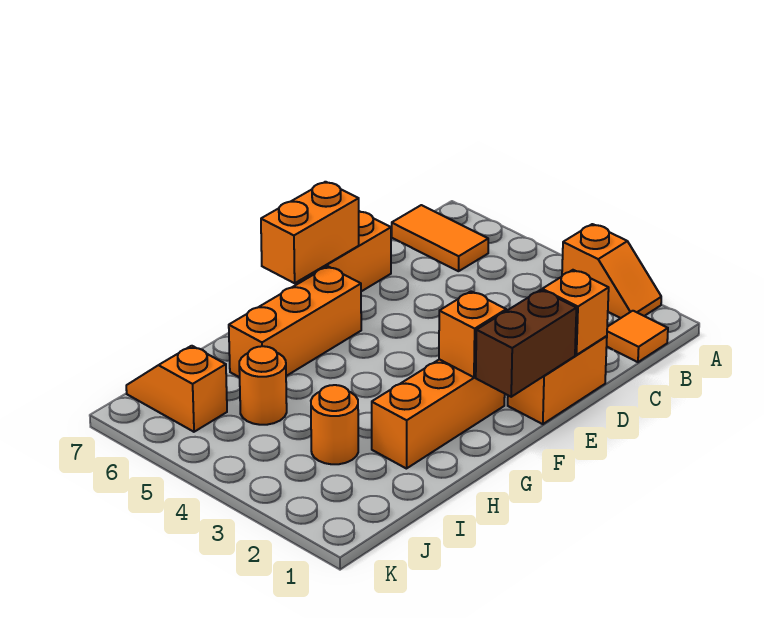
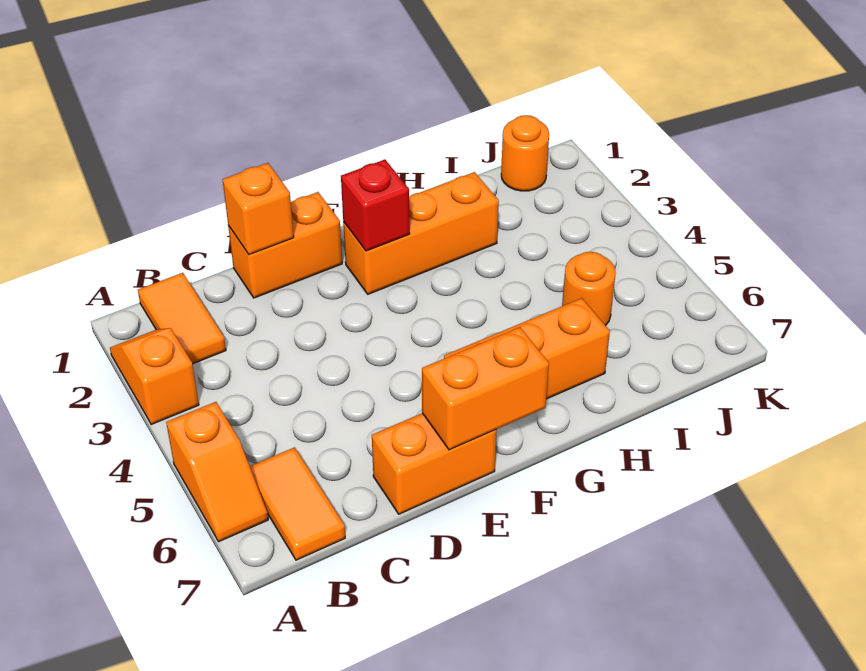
orange 1x1 tile [607,311,668,362] -> orange 1x2 tile [138,273,226,364]
brown 1x2 brick [476,290,576,397] -> none
orange 1x1 brick [439,291,506,377] -> red 1x1 brick [341,160,410,251]
orange 1x1 round brick [311,385,358,464] -> orange 1x1 round brick moved to [501,115,549,191]
orange 1x2 slope [126,346,227,432] -> orange 1x2 slope moved to [166,402,268,542]

